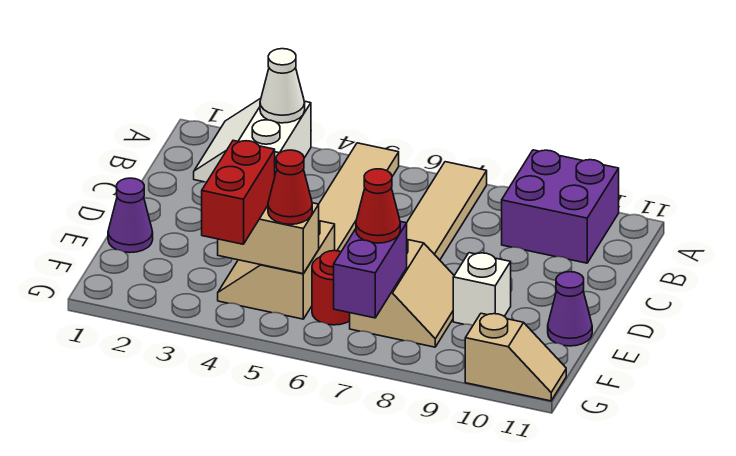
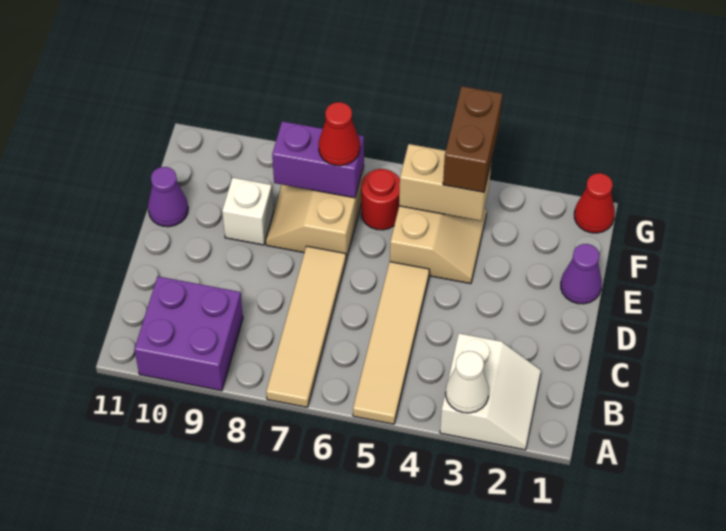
red 1x2 brick [202,140,275,244] -> brown 1x2 brick [443,86,502,192]
red 1x1 cone [268,150,312,224] -> red 1x1 cone moved to [574,173,615,233]
purple 1x2 brick [334,222,407,318] -> purple 1x2 brick turned to [272,121,364,198]
tan 1x2 slope [465,313,566,401] -> none

